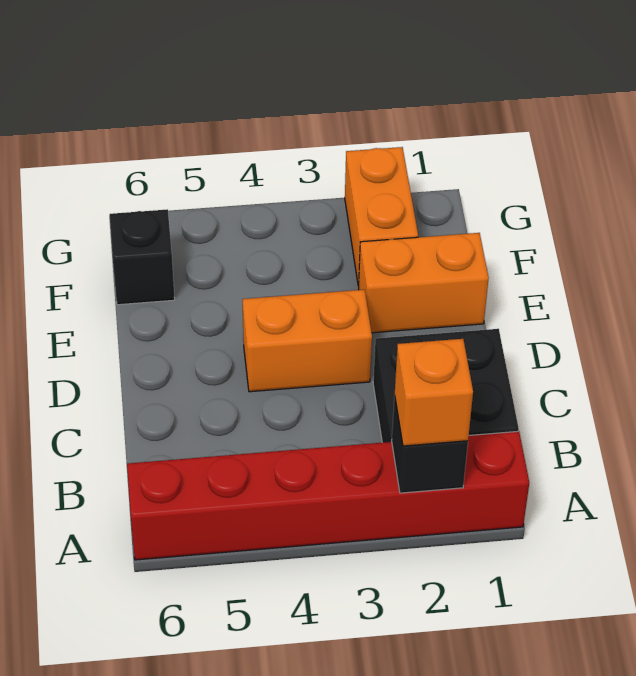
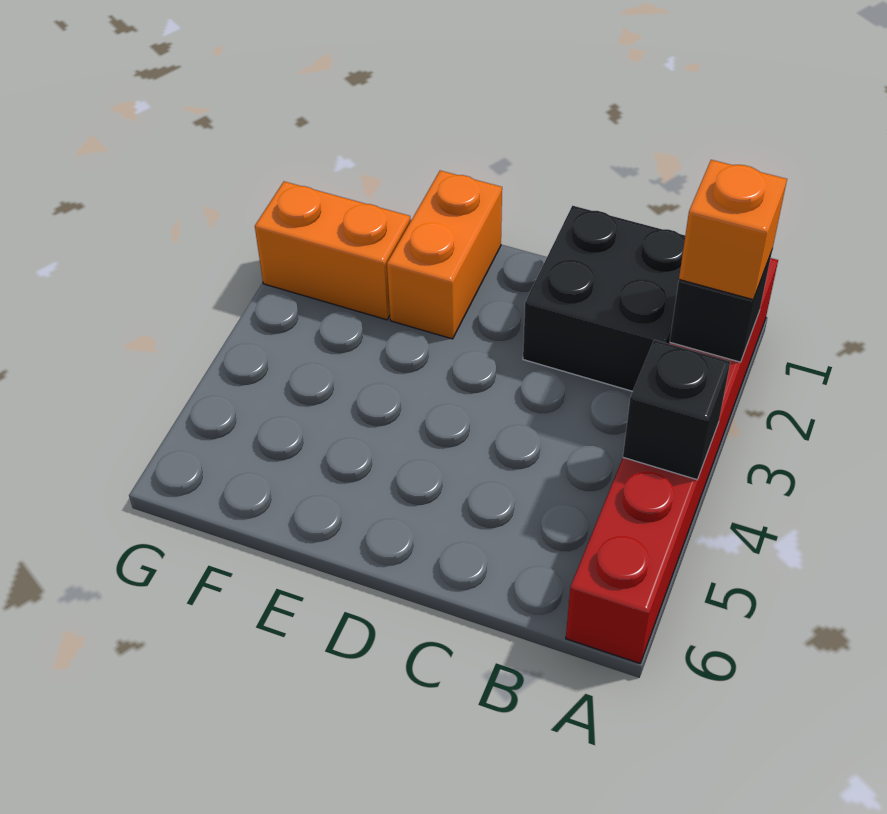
orange 1x2 brick [242,290,372,392] -> none
black 1x1 brick [110,209,175,305] -> black 1x1 brick moved to [623,340,730,480]

